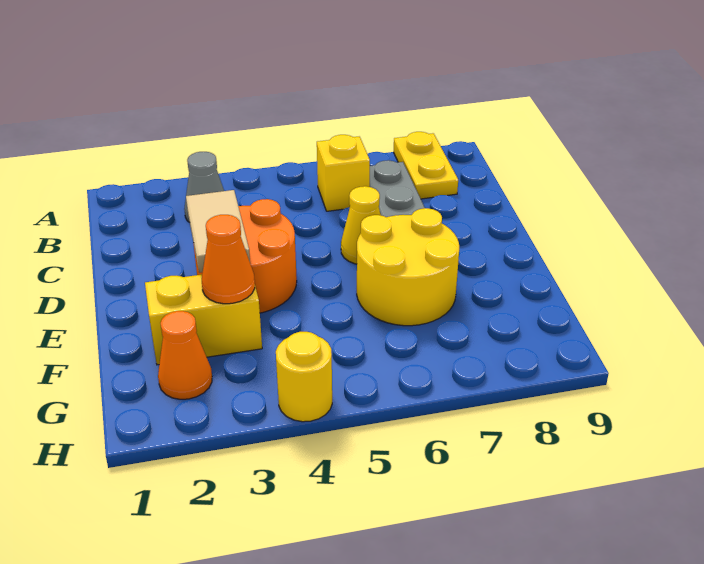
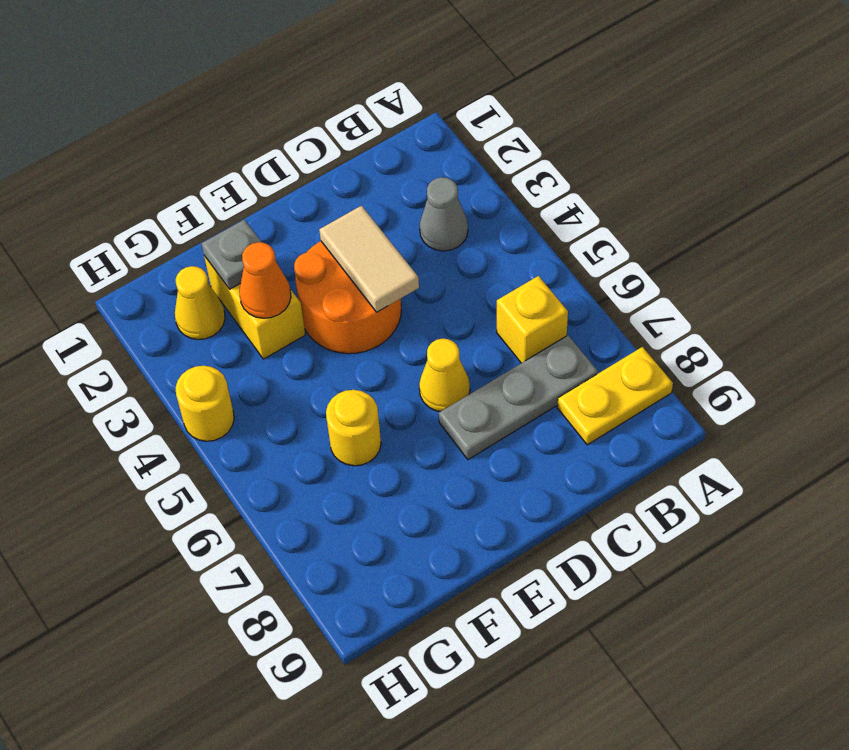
tan 1x2 tile [186,190,250,273] -> tan 1x2 tile turned to [319,206,419,312]
yellow 2x2 round brick [357,208,459,326] -> yellow 1x1 round brick [326,390,381,466]
none -> grey 1x1 plate [201,220,262,289]
orange 1x1 cone [158,311,212,399] -> yellow 1x1 cone [175,266,225,340]

